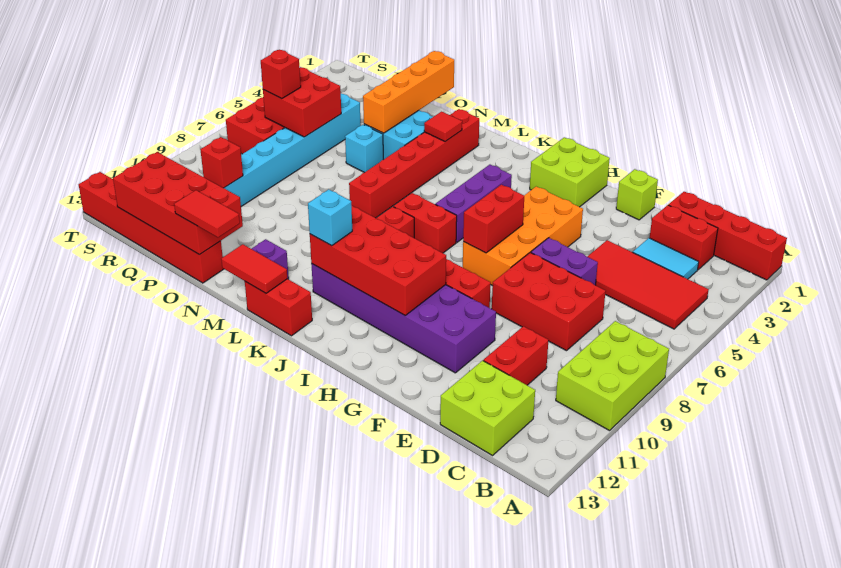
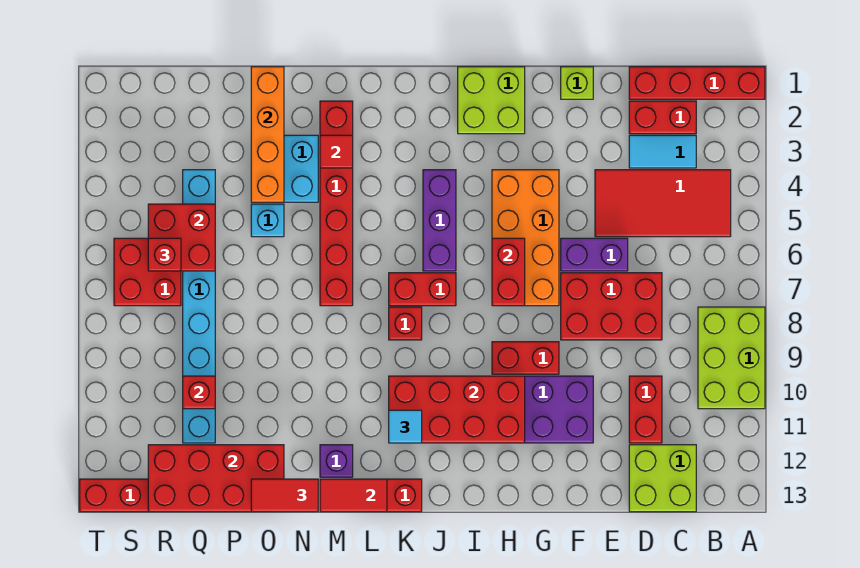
cyan 1x1 brick [308,189,352,246] -> cyan 1x1 tile [389,410,422,443]

